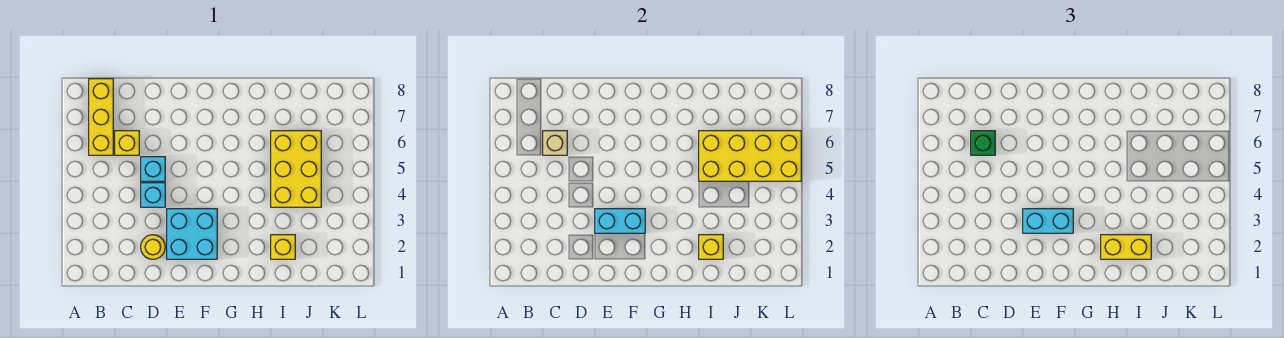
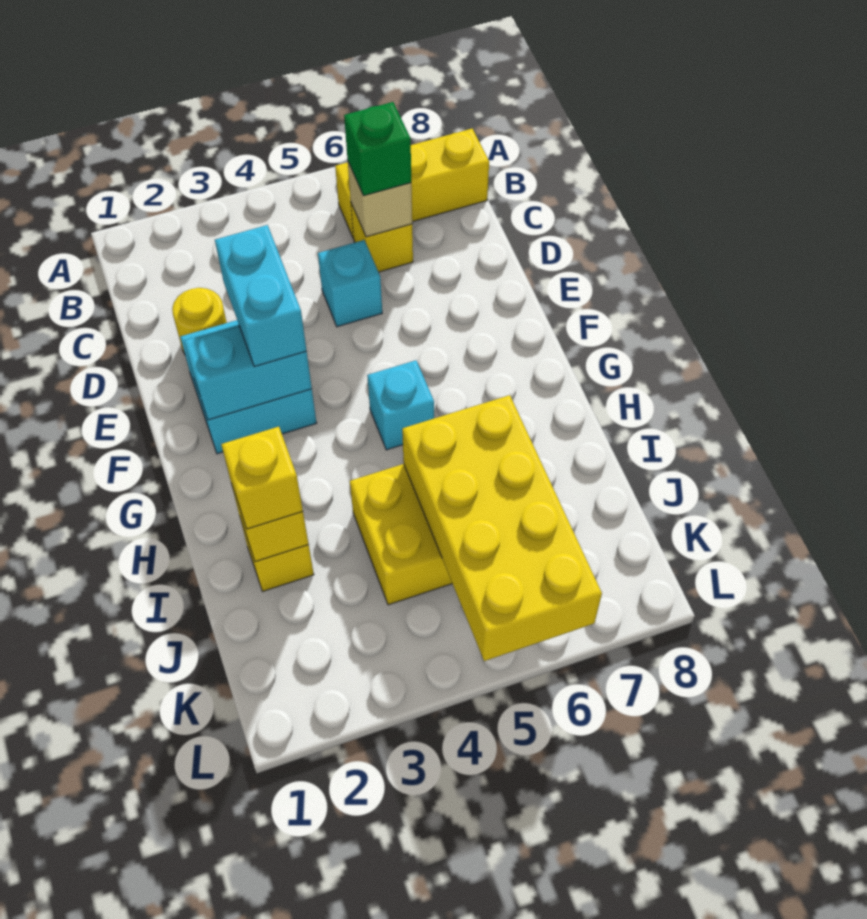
cyan 1x1 brick [141,183,165,207] -> cyan 1x1 brick moved to [367,360,434,450]
cyan 1x2 brick [595,209,645,233] -> cyan 1x2 brick turned to [184,325,312,420]
yellow 1x2 brick [1101,235,1151,259] -> yellow 1x1 brick [221,427,303,529]

